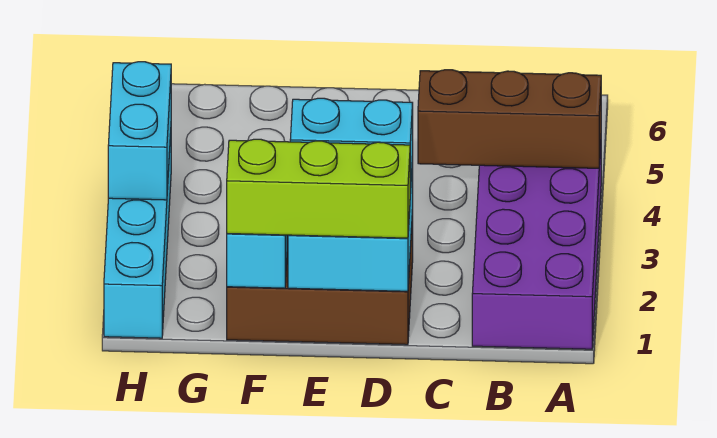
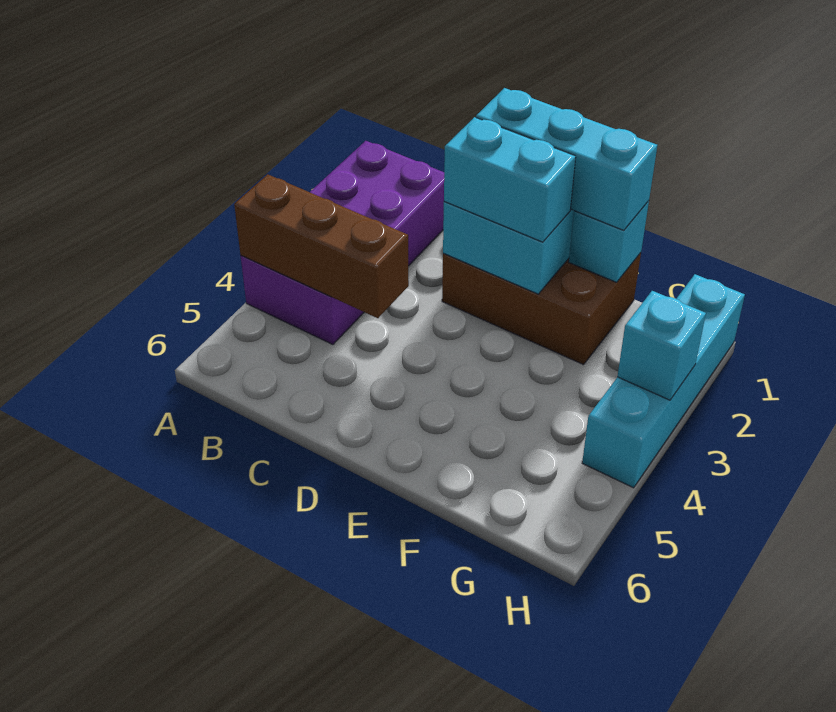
lime 1x3 brick [227,139,410,238] -> cyan 1x3 brick [476,88,657,230]
cyan 1x2 brick [108,62,171,200] -> cyan 1x1 brick [617,291,706,400]

